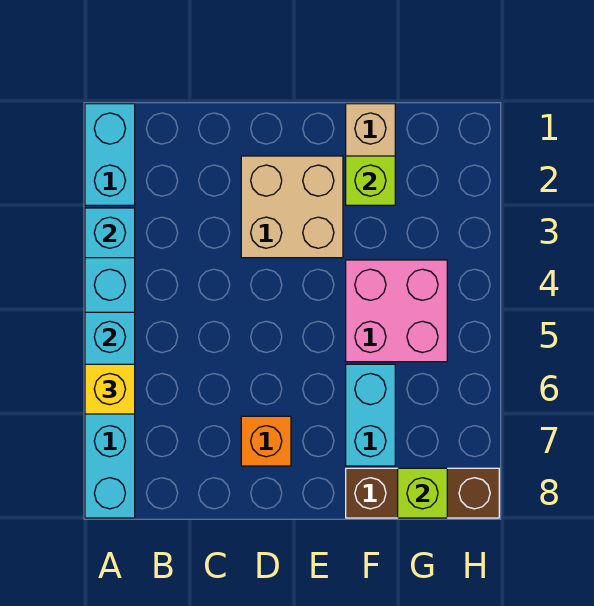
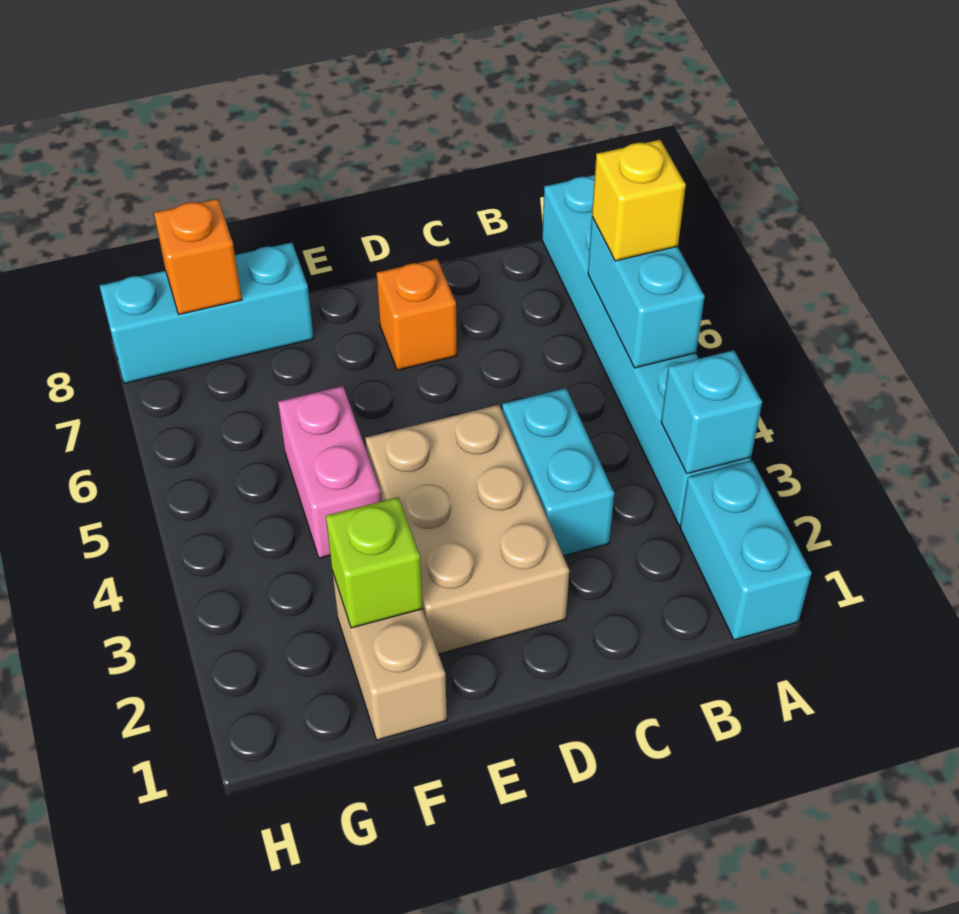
tan 2x2 brick [241,156,343,258] -> tan 2x3 brick [365,405,569,654]
pink 2x2 brick [346,260,447,362] -> pink 1x2 brick [278,386,381,558]
cyan 1x2 brick [346,364,395,466] -> cyan 1x2 brick moved to [502,388,614,556]
brown 1x3 brick [346,468,499,518] -> cyan 1x3 brick [100,243,314,383]
lime 1x1 brick [398,468,447,518] -> orange 1x1 brick [154,199,242,314]

